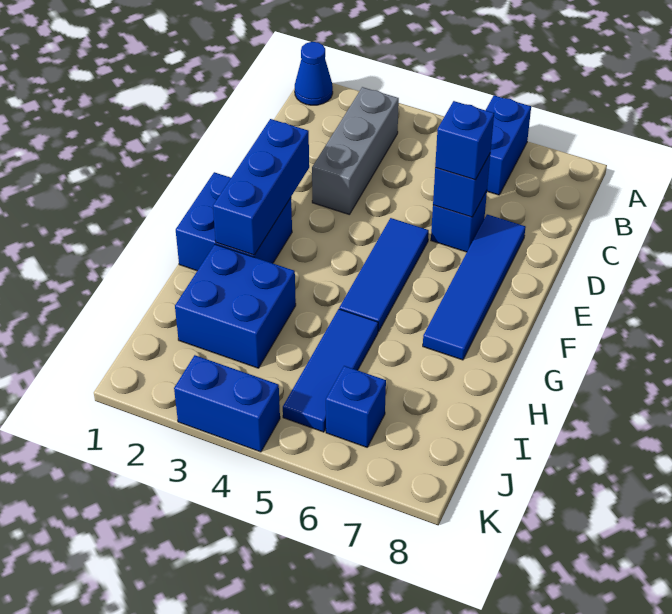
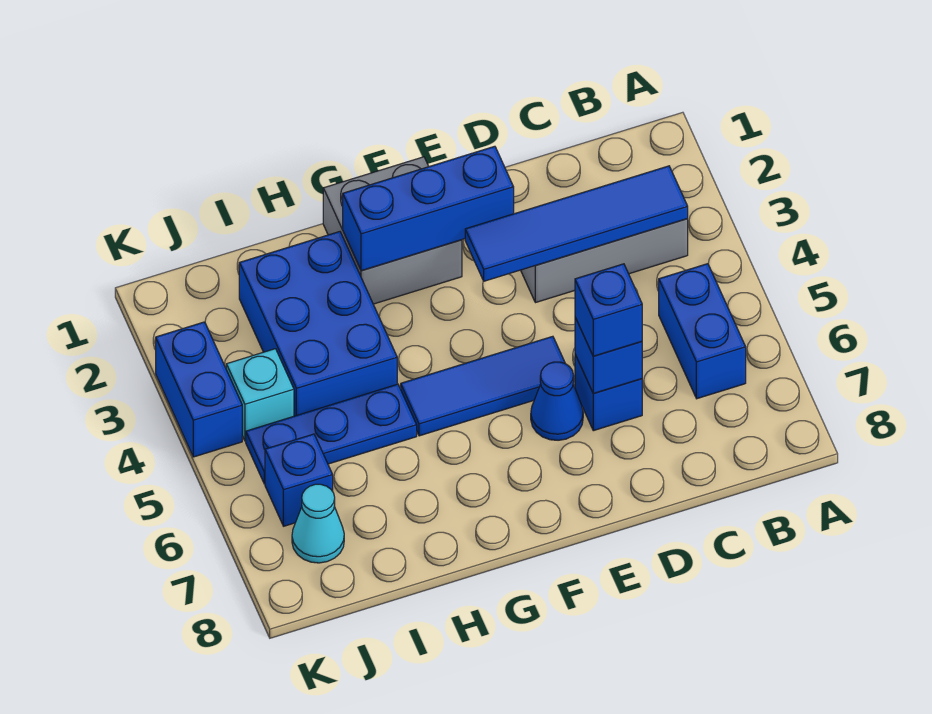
blue 1x1 cone [295,42,333,105] -> blue 1x1 cone moved to [531,362,583,440]
blue 1x2 brick [486,95,531,195] -> blue 1x2 brick turned to [659,264,746,399]
blue 1x4 tile [423,214,526,360] -> blue 1x4 tile moved to [465,166,688,281]
blue 2x2 brick [176,172,292,271] -> grey 2x2 brick [323,157,462,304]
blue 2x2 brick [175,244,296,368] -> blue 2x3 brick [239,232,397,416]
blue 1x3 tile [283,309,378,432] -> blue 1x3 plate [246,384,417,484]
none -> cyan 1x1 brick [226,349,294,441]
none -> cyan 1x1 cone [292,484,344,563]

